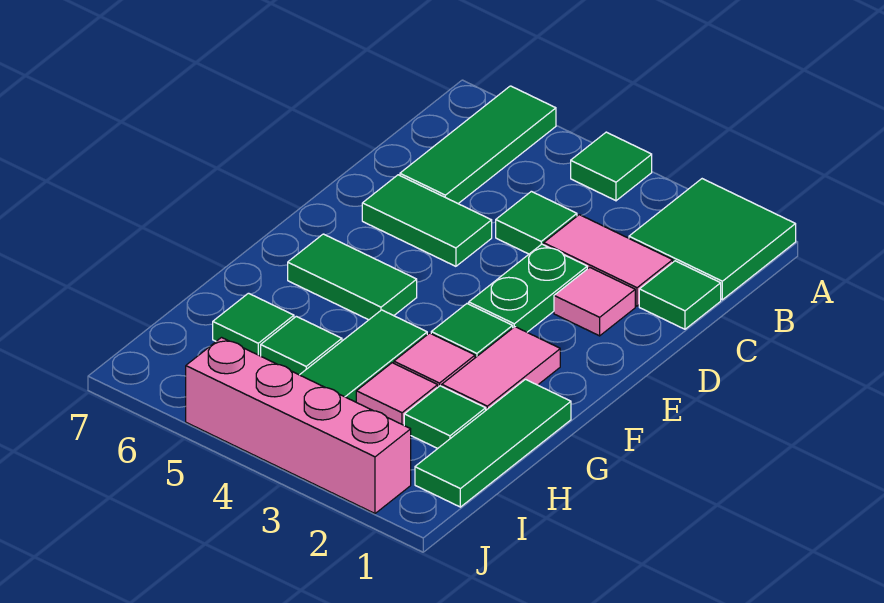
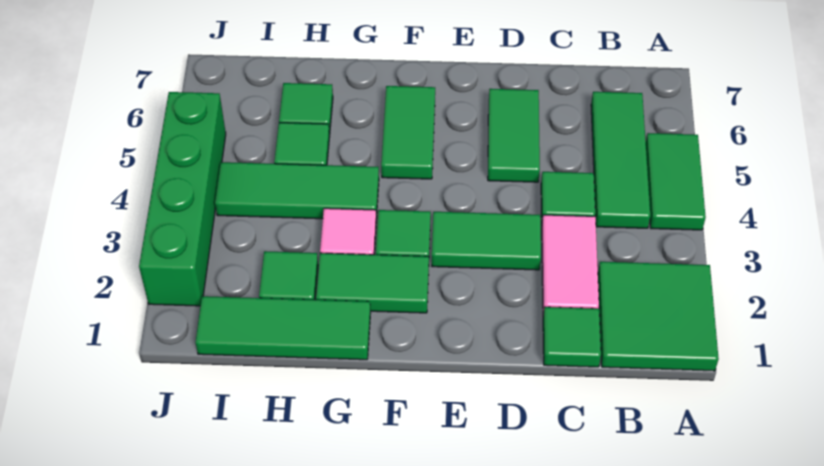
green 1x1 tile [571,132,652,201] -> green 1x2 tile [646,133,706,230]
green 1x3 tile [400,86,556,204] -> green 1x3 tile turned to [591,92,650,228]
pink 1x1 tile [554,267,635,336] -> none
green 1x2 plate [469,244,587,332] -> green 1x2 tile [432,212,541,270]
pink 1x2 tile [442,327,560,410] -> green 1x2 tile [316,253,429,313]
pink 1x1 tile [356,363,438,425] -> none
pink 1x4 brick [186,338,411,513] -> green 1x4 brick [139,92,226,306]

